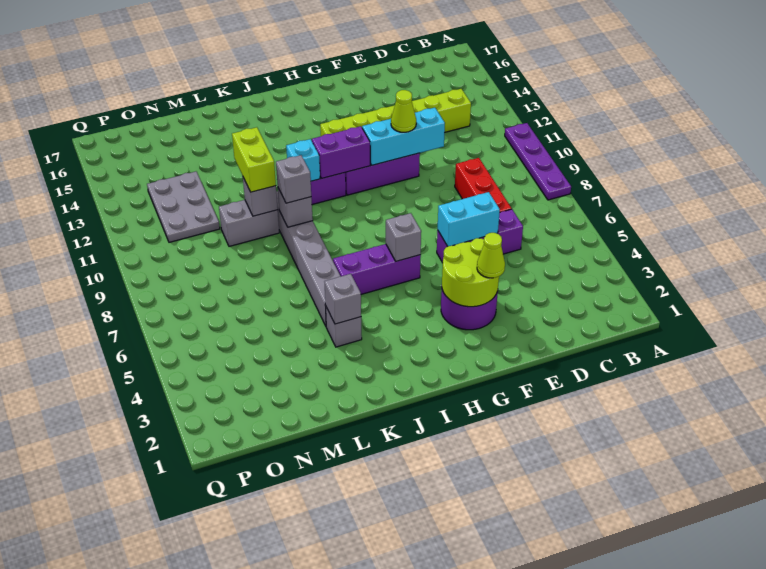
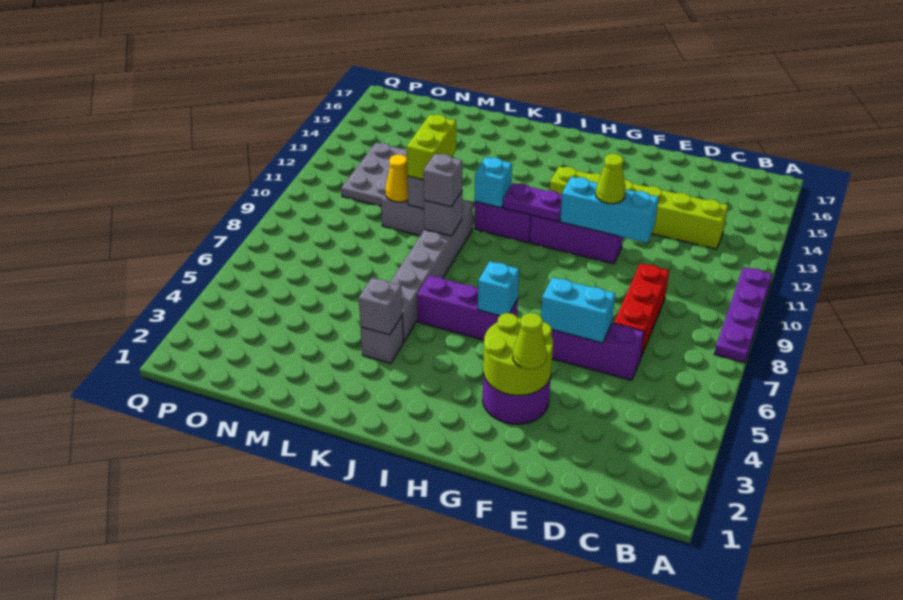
grey 1x1 brick [386,213,421,261] -> cyan 1x1 brick [478,261,519,316]
purple 1x2 brick [312,126,370,178] -> purple 1x2 plate [503,183,562,222]
none -> yellow 1x1 cone [385,154,408,202]

